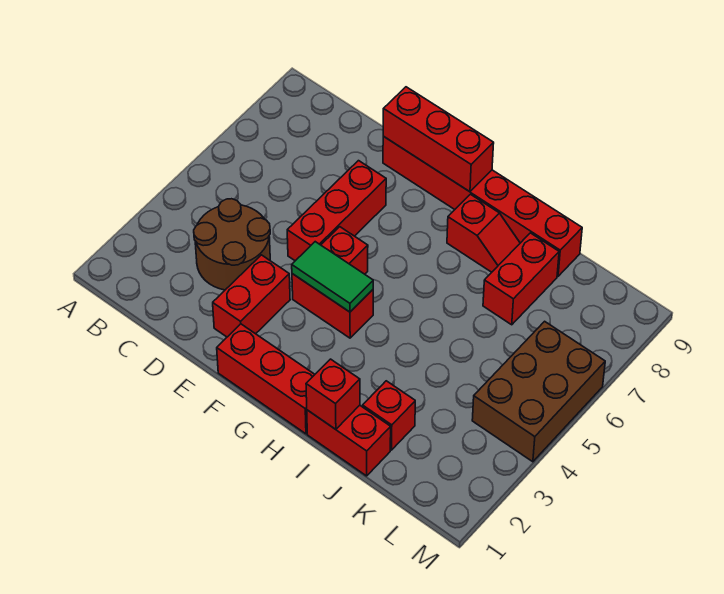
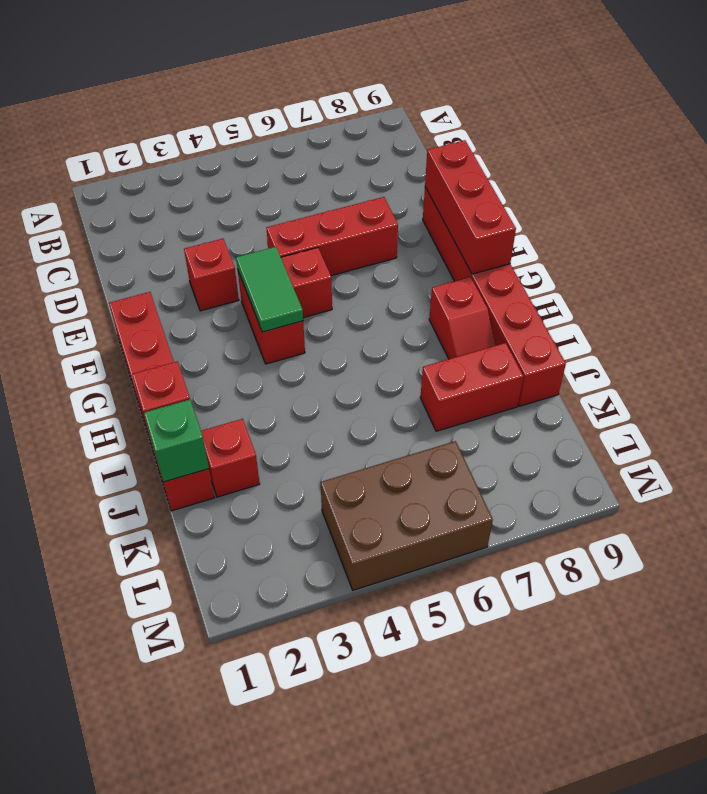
brown 2x2 round brick [194,199,270,290] -> none
red 1x2 brick [213,255,290,337] -> red 1x1 brick [184,239,239,311]
none -> green 1x1 brick [144,400,209,482]

